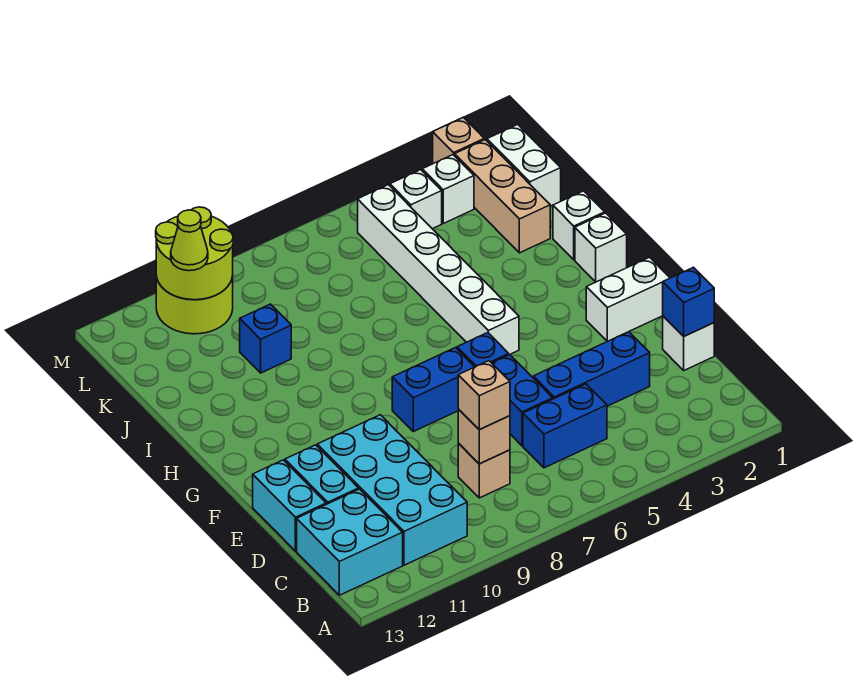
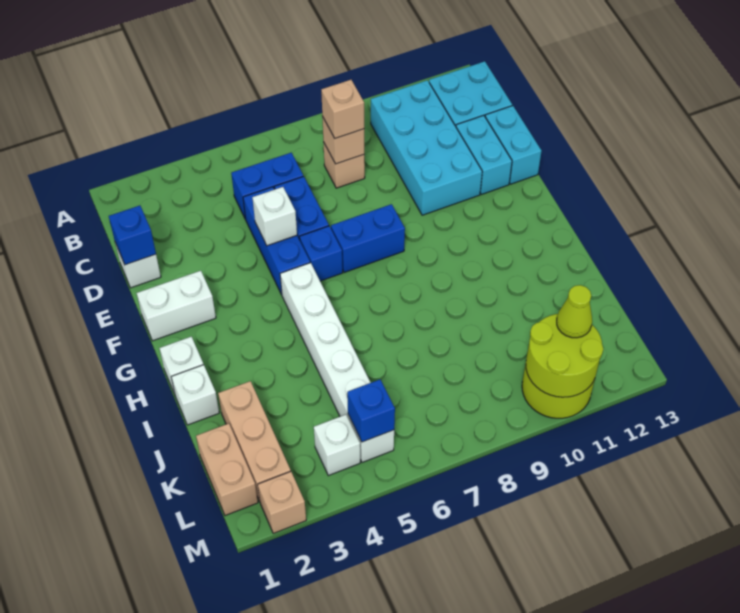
blue 1x3 brick [533,332,650,406] -> blue 1x3 brick turned to [243,187,310,295]
blue 1x1 brick [240,304,291,373] -> blue 1x1 brick moved to [347,380,395,442]
white 1x2 brick [487,125,561,206] -> tan 1x2 brick [196,423,258,516]
white 1x1 brick [422,155,474,223] -> white 1x1 brick moved to [252,187,297,246]

